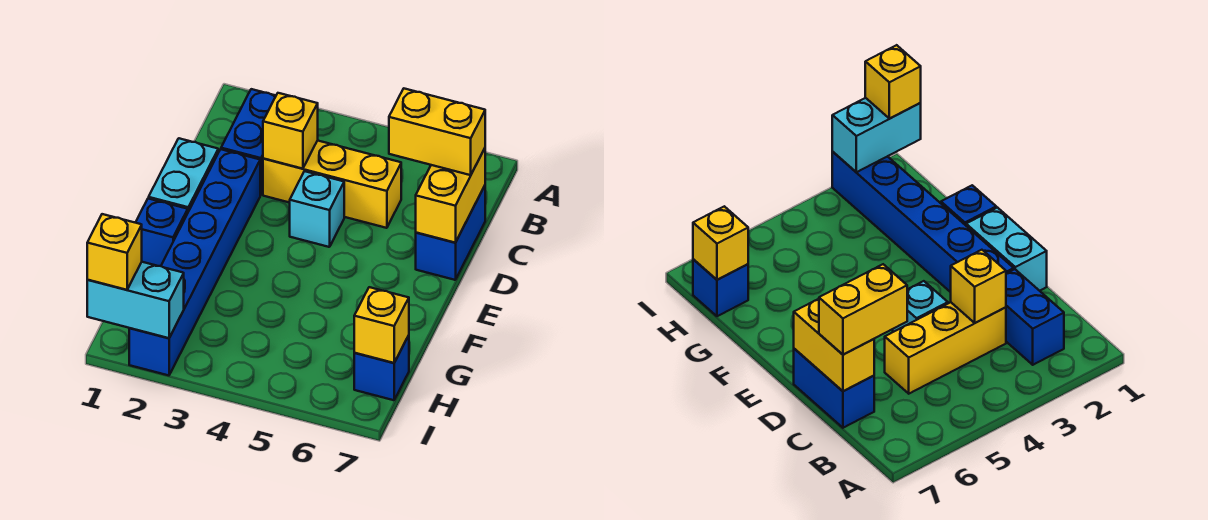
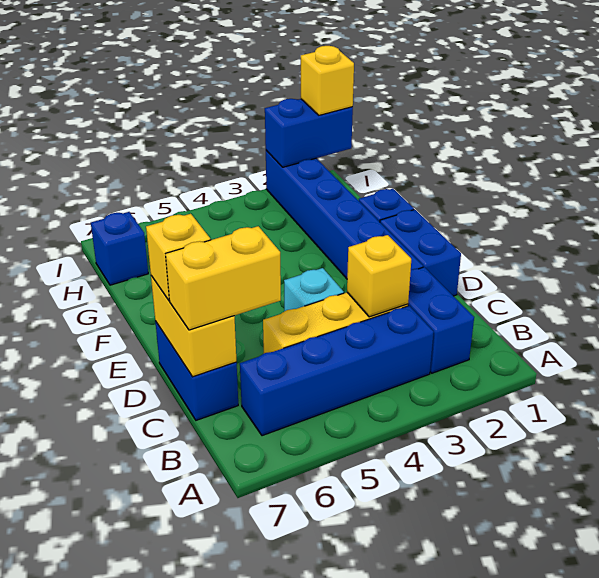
none -> blue 1x4 brick [240,306,434,436]
cyan 1x2 brick [149,138,218,211] -> blue 1x2 brick [380,210,461,296]
yellow 1x1 brick [354,287,409,363] -> yellow 1x1 brick moved to [146,214,211,301]
cyan 1x2 brick [87,262,184,338] -> blue 1x2 brick [265,99,353,167]

